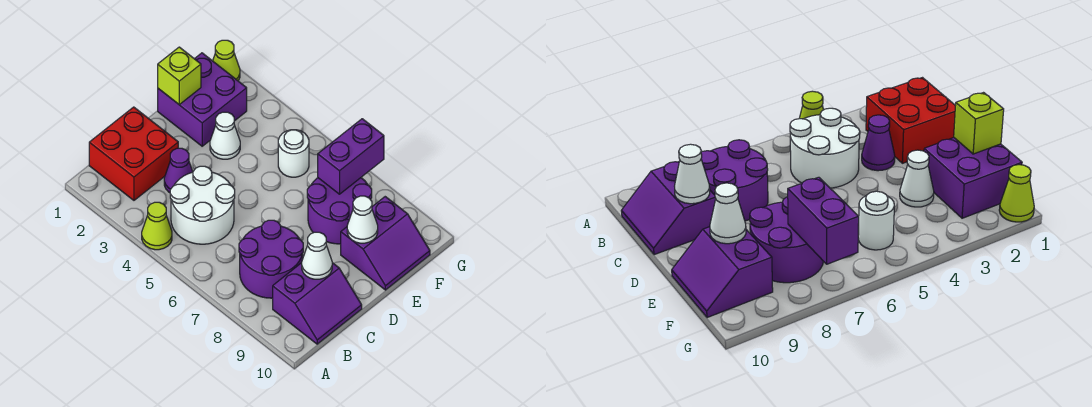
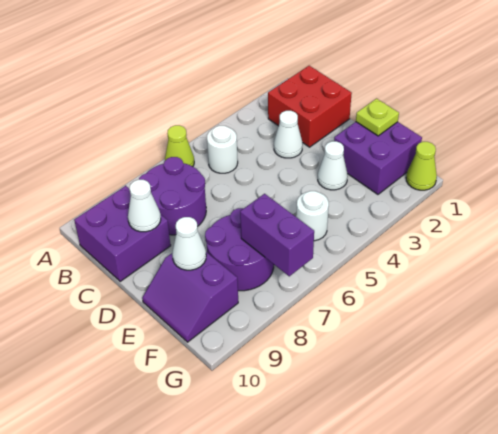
lime 1x1 cone [142,202,172,250] -> lime 1x1 cone moved to [165,125,194,166]
white 2x2 round brick [170,166,235,244] -> white 1x1 round brick [207,126,238,173]
purple 2x2 slope [273,263,362,344] -> purple 2x2 brick [74,186,171,281]
purple 1x1 cone [164,148,193,193] -> white 1x1 cone [274,111,303,158]
lime 1x1 brick [158,47,201,104] -> lime 1x1 plate [356,99,399,136]

